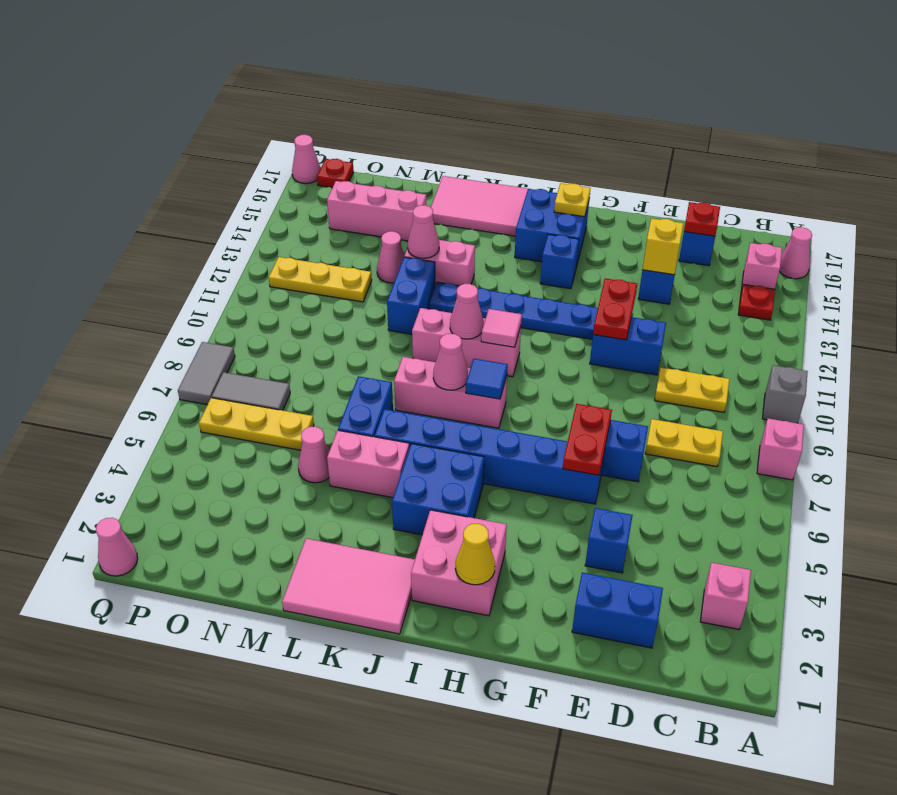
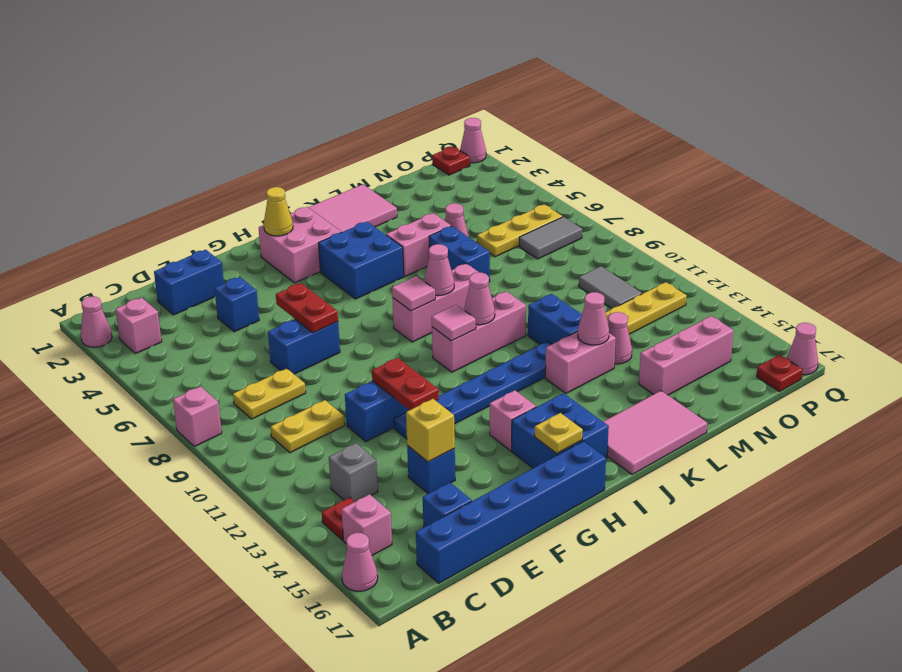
none -> pink 1x1 cone [81,297,112,347]
grey 1x1 brick [762,365,808,423] -> grey 1x1 brick moved to [329,443,378,502]
red 1x1 plate [684,202,720,236] -> red 1x1 plate moved to [432,147,470,175]
blue 1x6 brick [375,409,604,504] -> blue 1x6 brick moved to [416,441,606,583]
blue 1x1 brick [540,234,579,289] -> pink 1x1 brick [490,390,536,451]
blue 1x1 tile [466,359,508,399] -> pink 1x1 tile [392,276,435,311]
grey 1x2 tile [178,342,235,405] -> grey 1x2 tile moved to [579,266,642,308]

